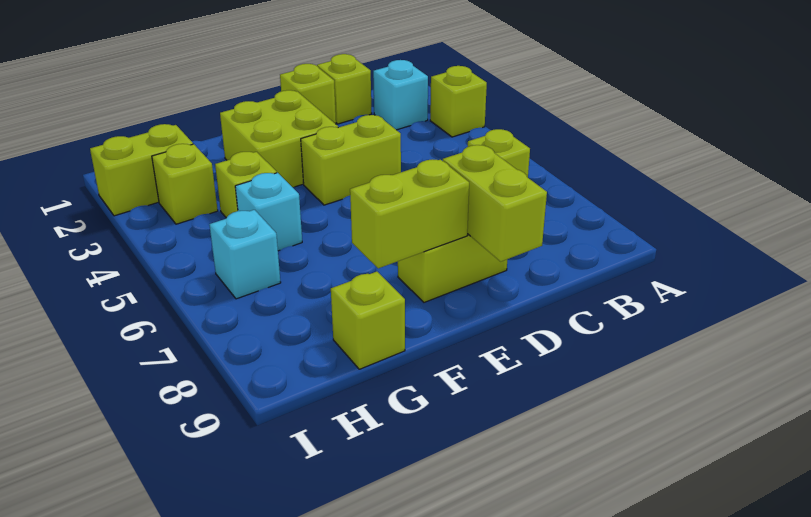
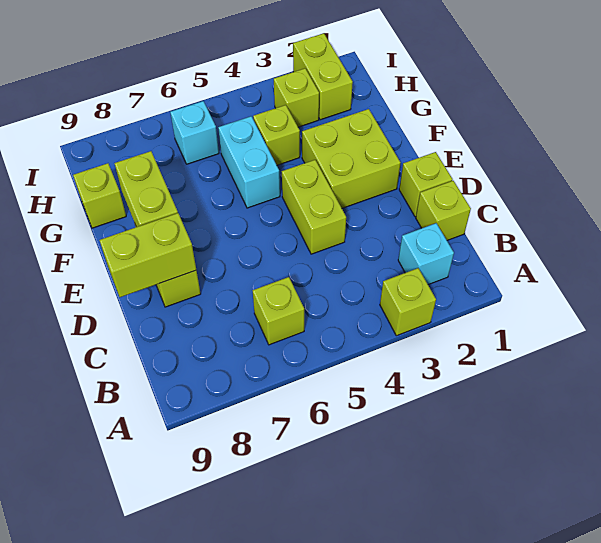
cyan 1x1 brick [235,173,302,251] -> cyan 1x2 brick [218,116,280,208]

